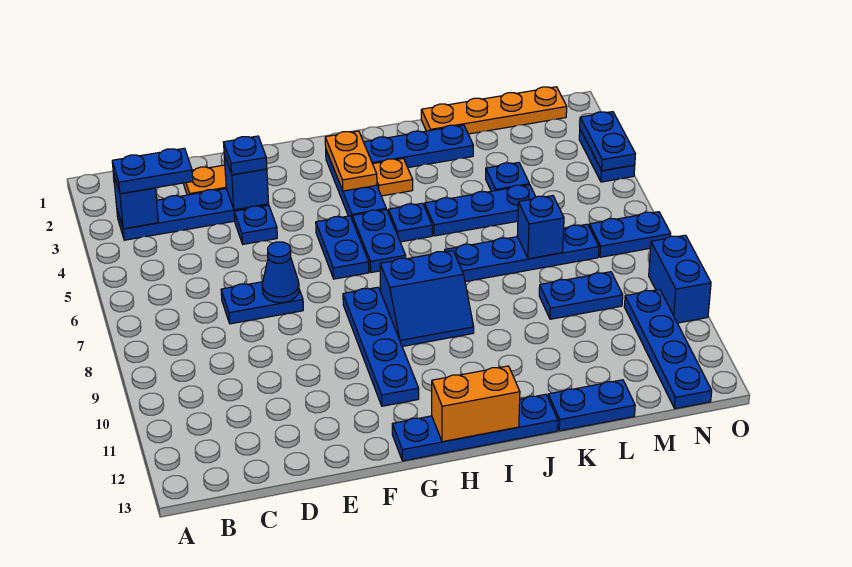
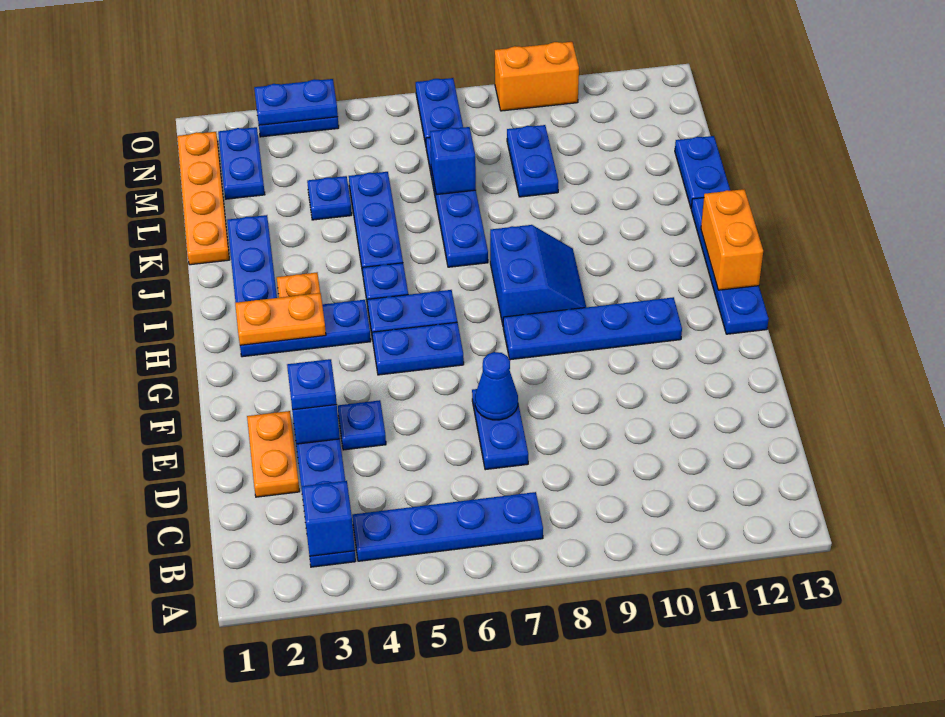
blue 1x2 plate [112,148,193,194] -> blue 1x2 plate moved to [218,127,265,199]
blue 1x4 plate [624,289,712,409] -> blue 1x4 plate moved to [352,492,543,561]
blue 1x2 brick [649,235,711,323] -> orange 1x2 brick [495,42,579,111]

